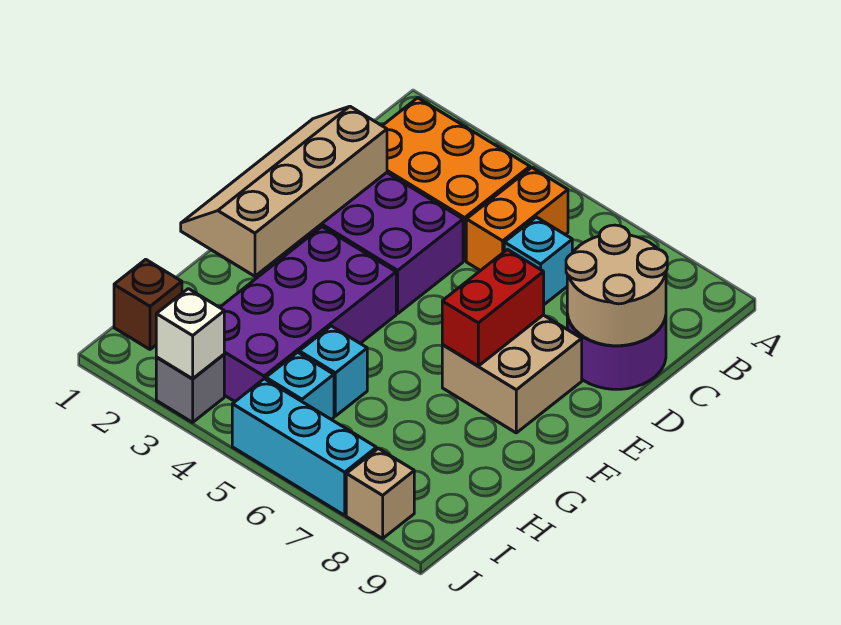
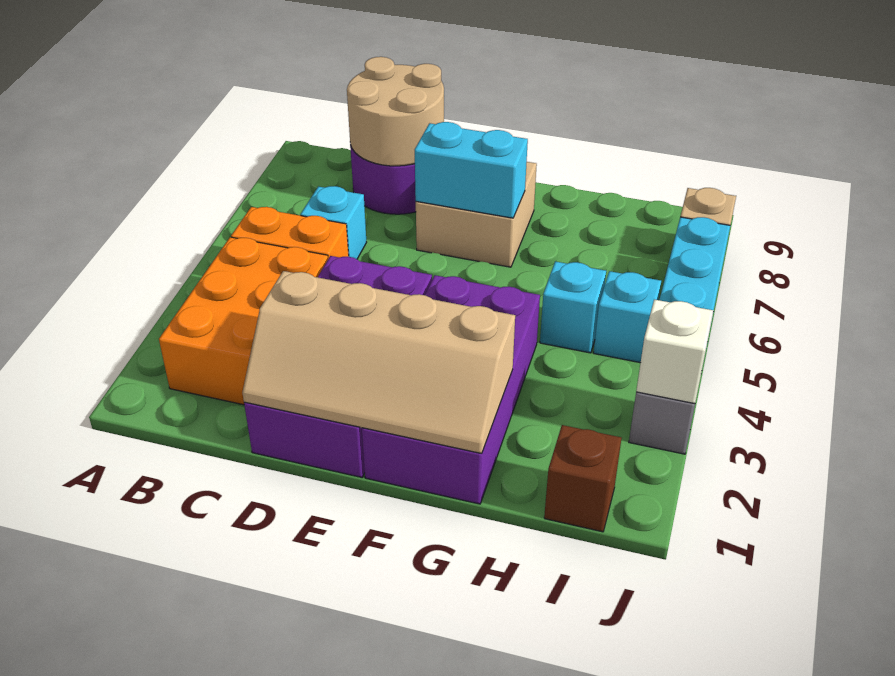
red 1x2 brick [442,250,544,366] -> cyan 1x2 brick [415,122,528,218]
purple 2x4 brick [220,227,396,401] -> purple 2x4 brick turned to [362,275,540,504]

